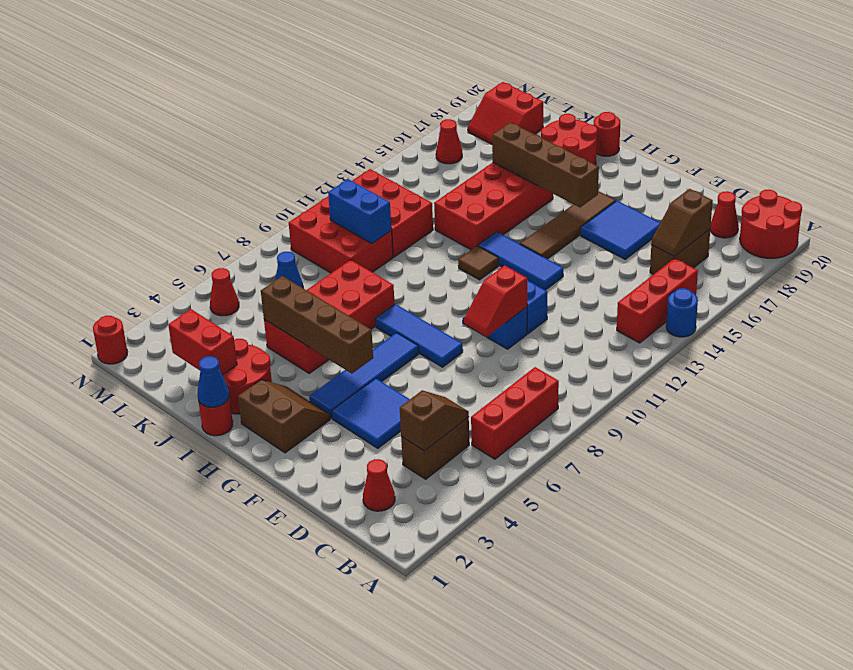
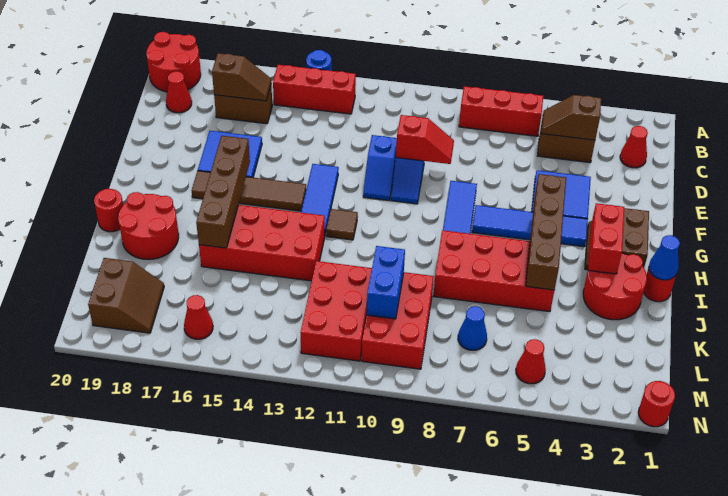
red 1x2 brick [168,309,237,375] -> red 1x2 brick moved to [588,203,624,274]
red 2x2 slope [468,82,544,144] -> brown 2x2 slope [88,258,164,333]

